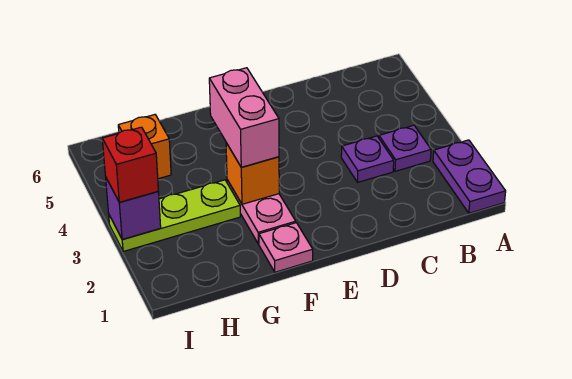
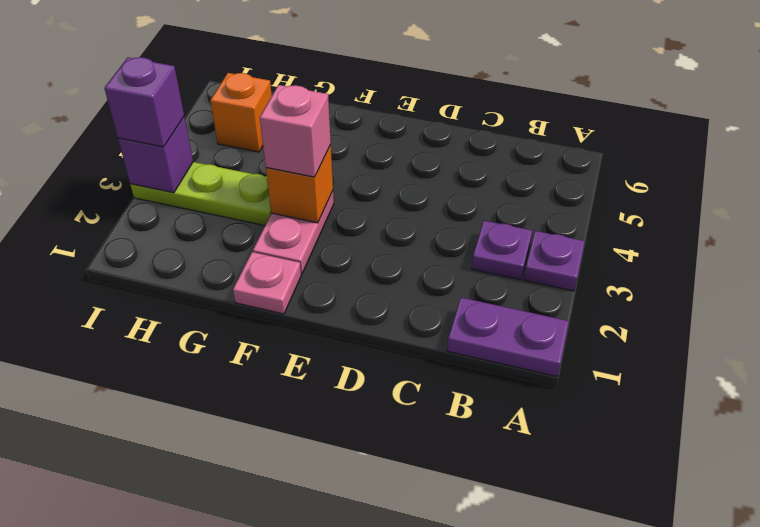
purple 1x2 plate [433,140,506,213] -> purple 1x2 plate turned to [447,298,569,376]
purple 1x1 plate [341,136,394,182] -> purple 1x1 plate moved to [524,231,585,291]
pink 1x2 brick [209,68,279,167] -> pink 1x1 brick [260,85,331,177]
red 1x1 brick [102,127,158,202] -> purple 1x1 brick [104,57,184,147]

